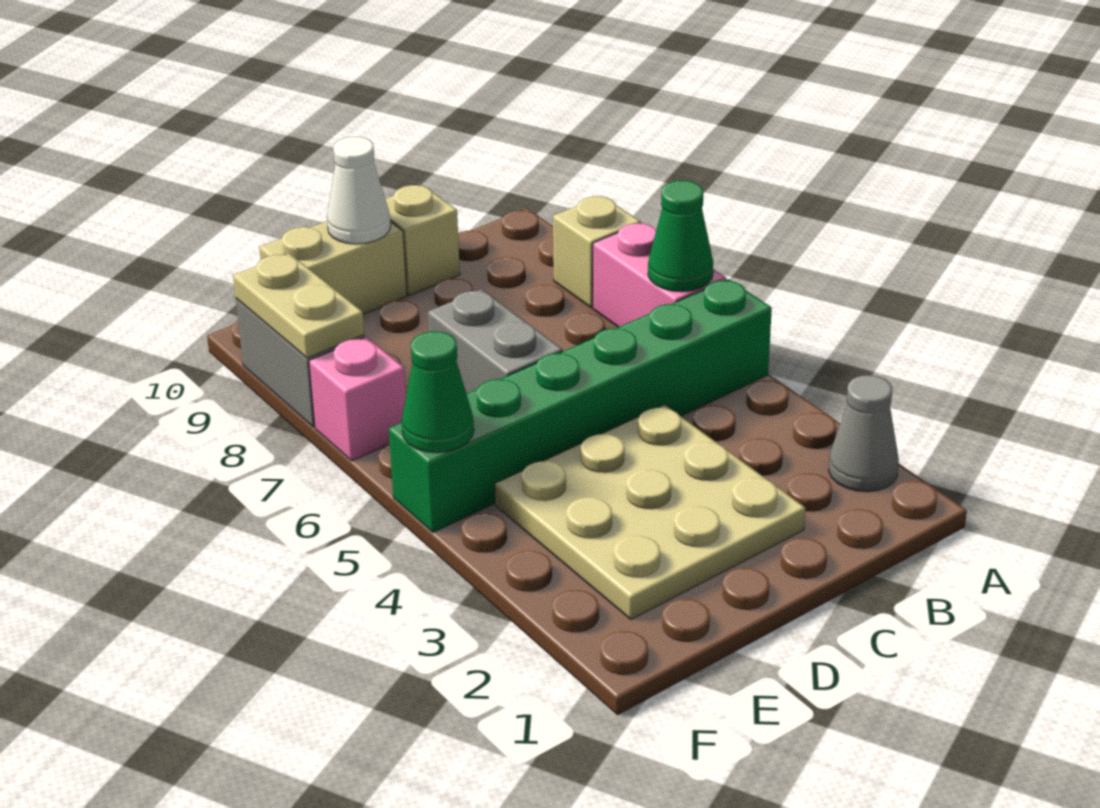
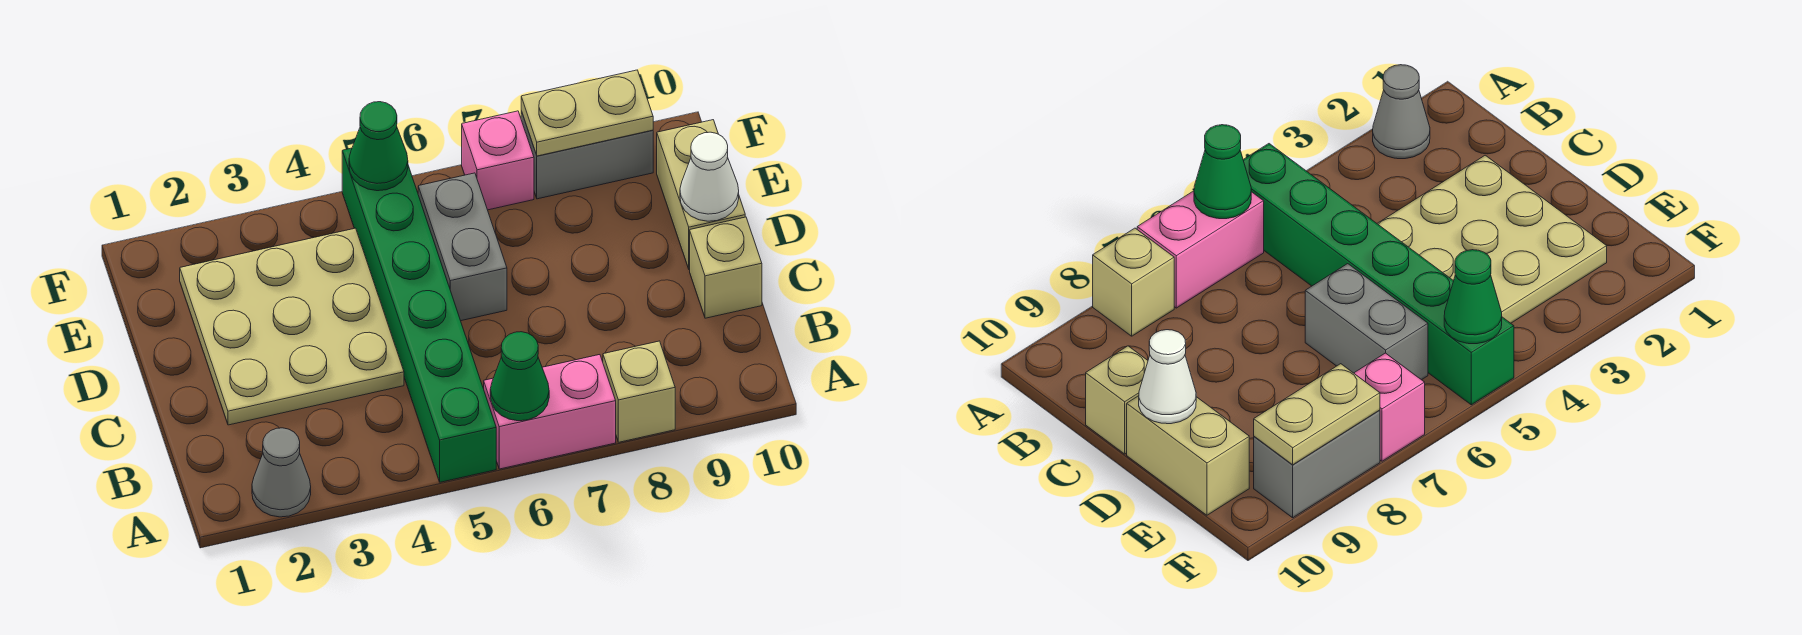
grey 1x2 brick [428,289,563,394] -> grey 1x2 brick turned to [418,173,507,321]

